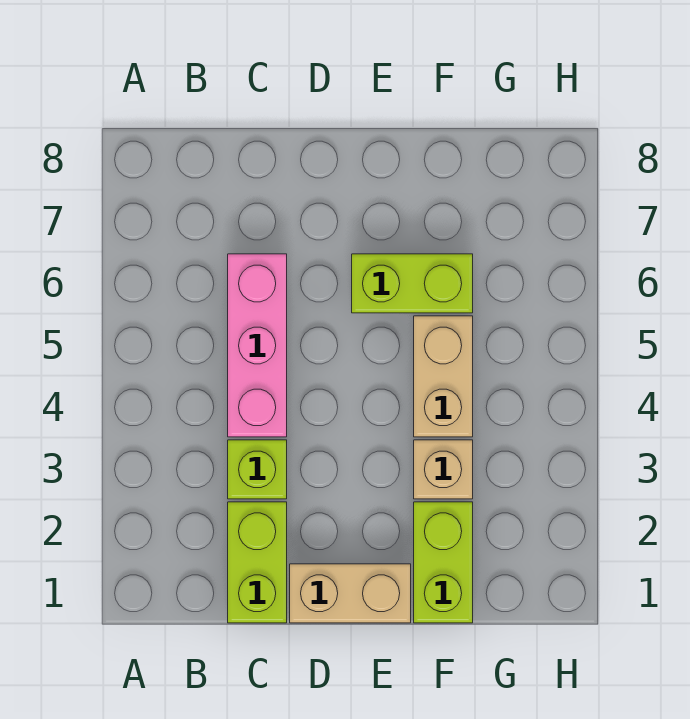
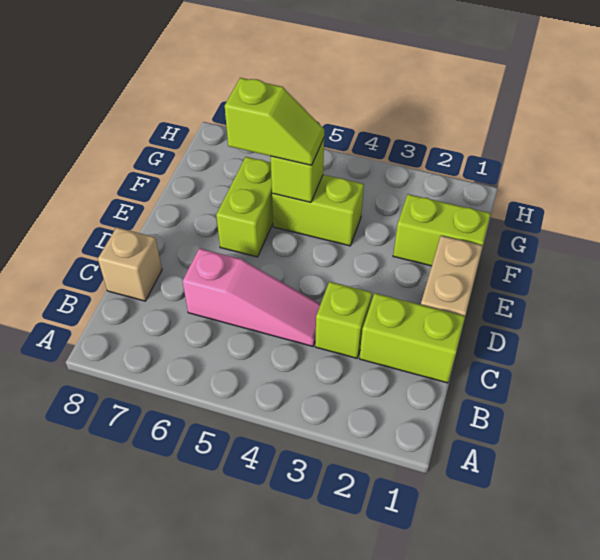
pink 1x3 brick [228,254,287,437] -> pink 1x3 slope [183,248,321,346]
tan 1x1 brick [414,440,473,499] -> tan 1x1 brick moved to [98,227,162,301]
tan 1x2 brick [414,316,473,437] -> lime 1x2 brick [272,175,364,246]
none -> lime 1x1 brick [271,139,324,202]
none -> lime 1x2 slope [225,78,324,165]

